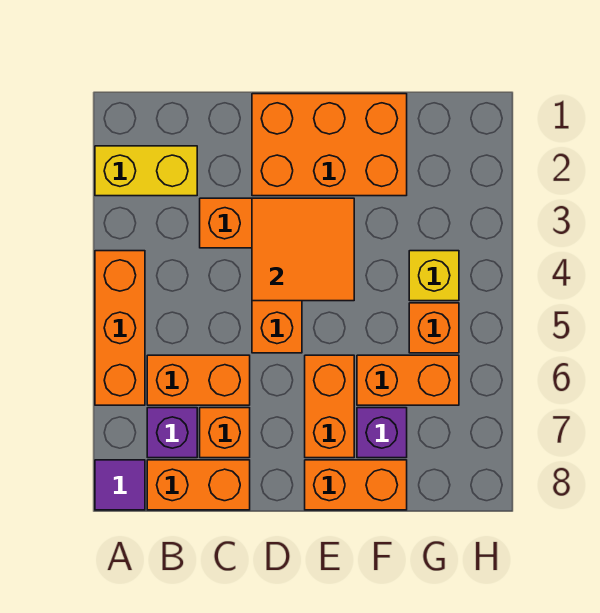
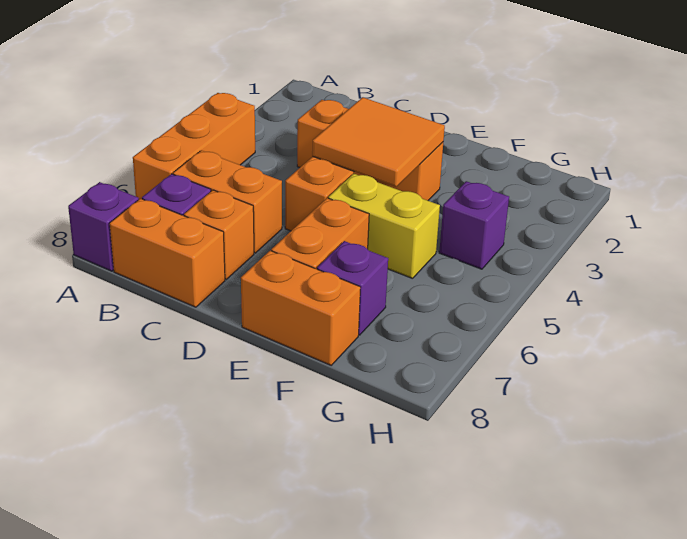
yellow 1x2 brick [95,146,197,196] -> yellow 1x2 brick moved to [328,174,440,279]
purple 1x1 tile [95,460,145,510] -> purple 1x1 brick [68,182,139,271]
orange 2x3 brick [252,94,407,196] -> none
orange 1x2 brick [357,355,459,405] -> none
yellow 1x1 brick [409,251,459,301] -> purple 1x1 brick [439,181,509,269]
orange 1x1 brick [409,303,459,353] -> none

